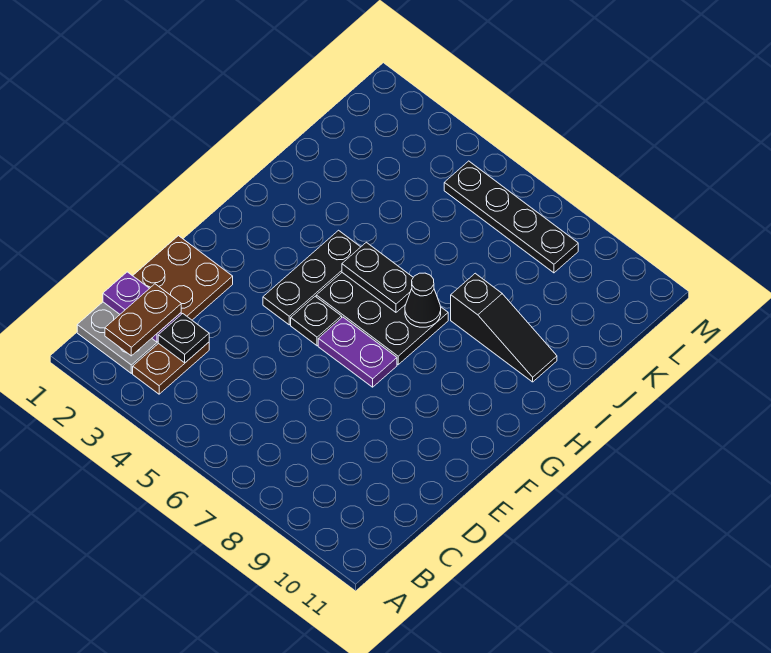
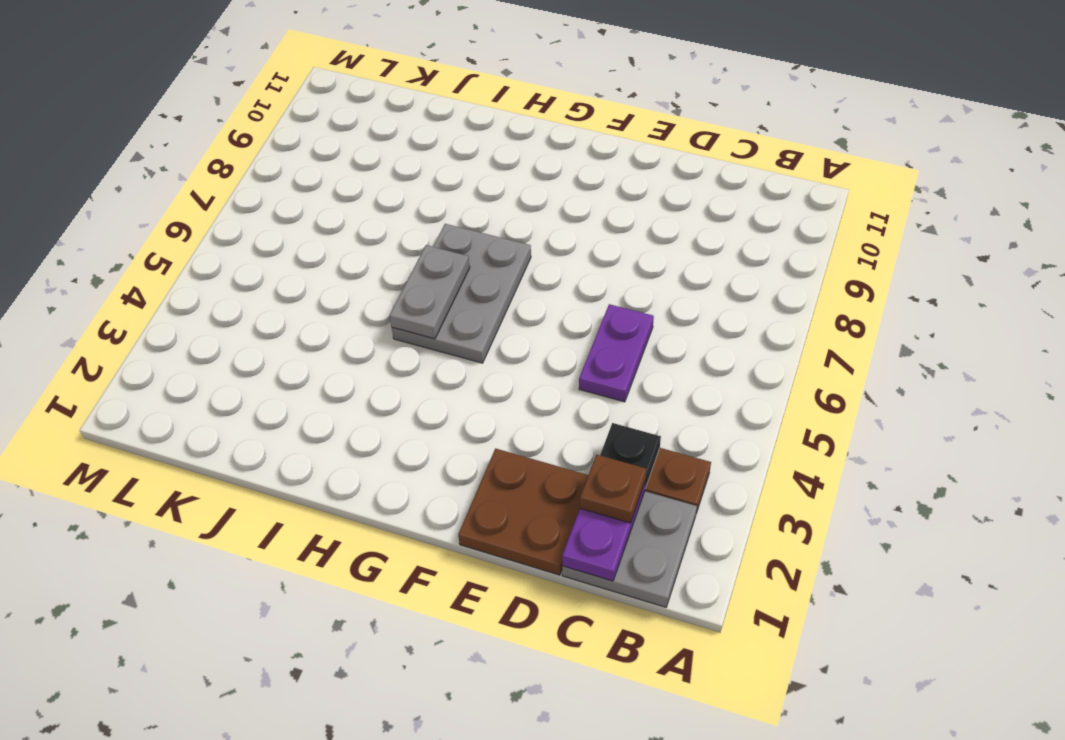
brown 1x2 plate [105,284,181,356] -> brown 1x1 plate [580,454,647,523]
black 1x3 plate [263,230,360,325] -> none
black 1x1 plate [291,296,342,346] -> none
purple 1x2 plate [318,317,397,387] -> purple 1x2 plate moved to [579,304,654,402]
black 2x3 plate [316,273,448,365] -> grey 2x3 plate [392,224,531,363]
black 1x2 plate [342,242,413,312] -> grey 1x2 plate [389,245,470,339]
black 1x1 cone [405,273,441,327] -> none
black 1x3 slope [451,273,557,382] -> none
black 1x4 plate [444,161,578,273] -> none

